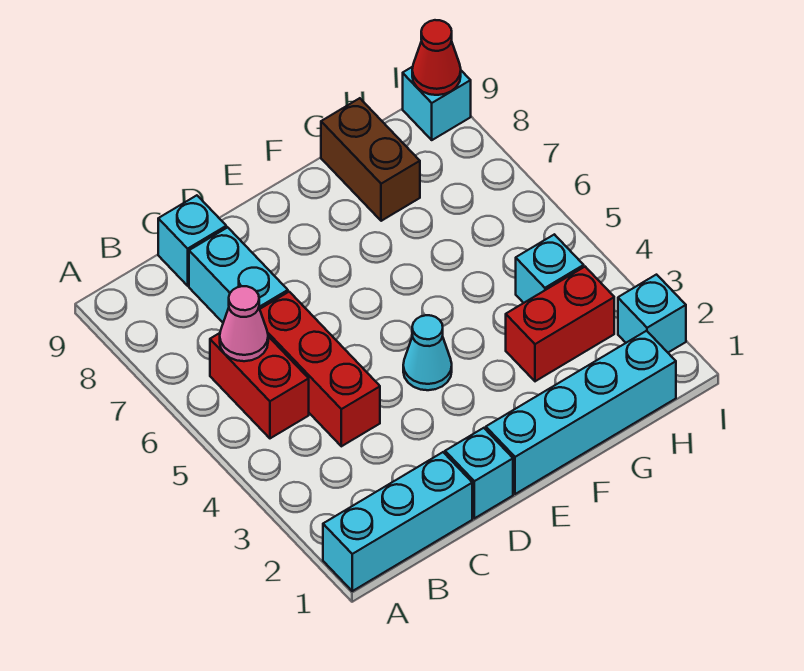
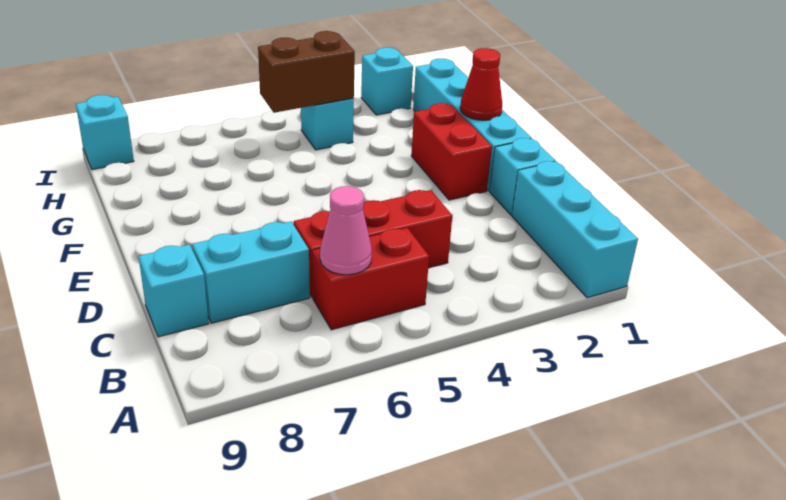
cyan 1x1 cone [403,315,452,390] -> none
red 1x2 brick [506,267,614,381] -> red 1x2 brick moved to [411,103,492,200]
brown 1x2 brick [321,98,420,221] -> brown 1x2 brick moved to [258,31,355,113]
red 1x1 cone [412,20,461,95] -> red 1x1 cone moved to [460,48,502,120]

